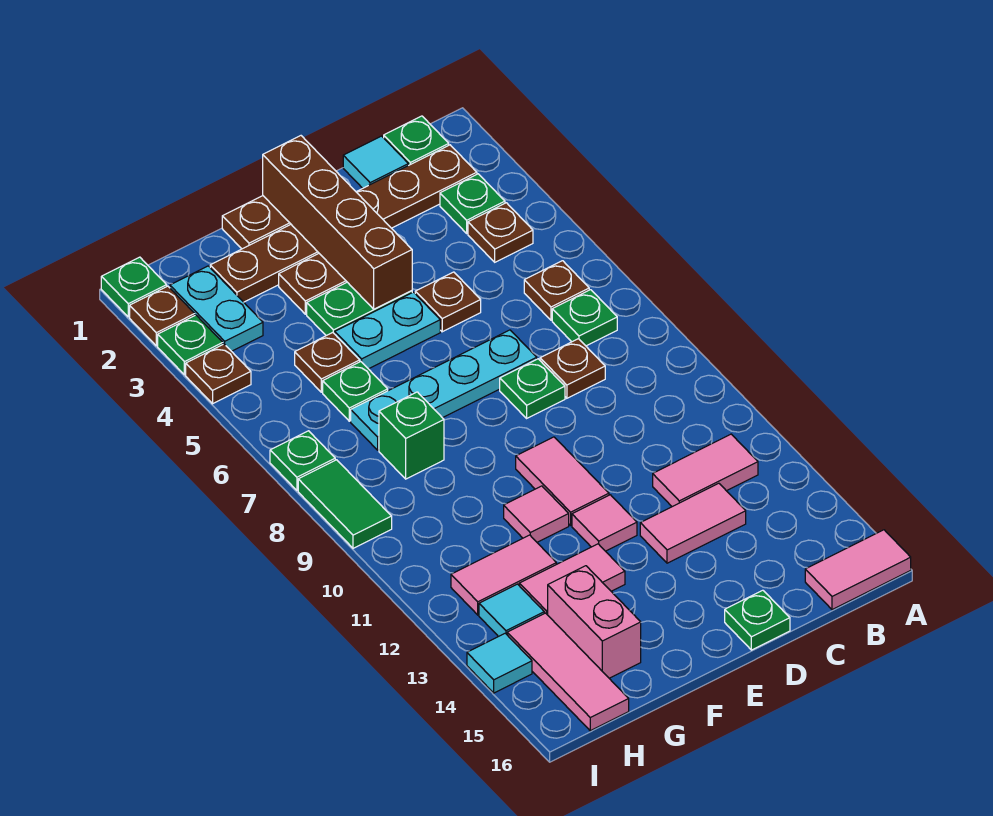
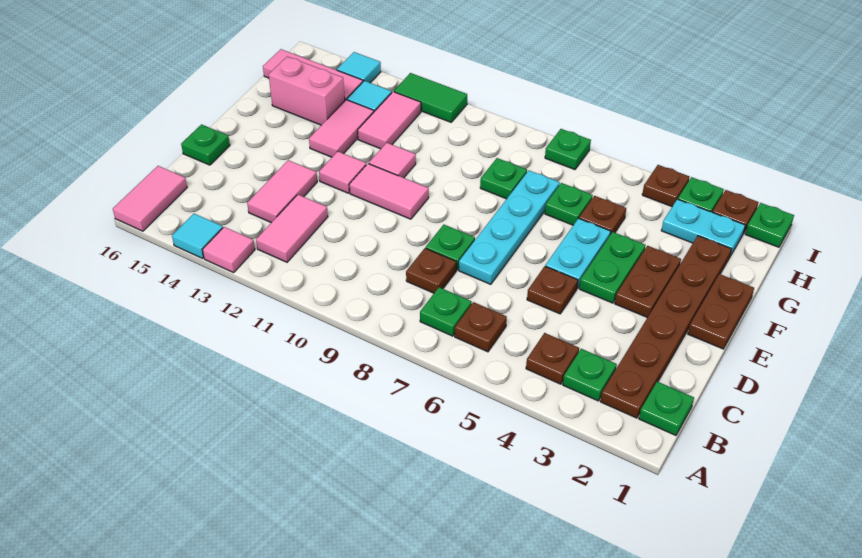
none -> pink 1x1 tile [203,227,255,273]
cyan 1x1 tile [343,136,408,188] -> cyan 1x1 tile moved to [172,214,223,259]
brown 1x4 brick [263,136,412,309] -> none
green 1x1 brick [379,392,444,479] -> green 1x1 plate [480,158,527,199]
green 1x2 tile [298,460,392,548] -> green 1x2 tile moved to [394,73,467,122]

